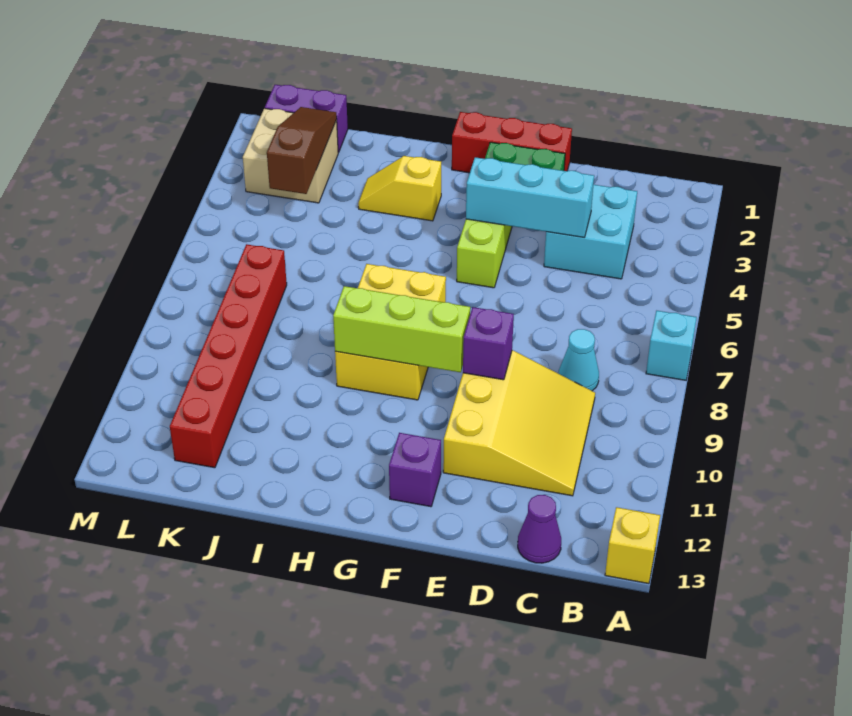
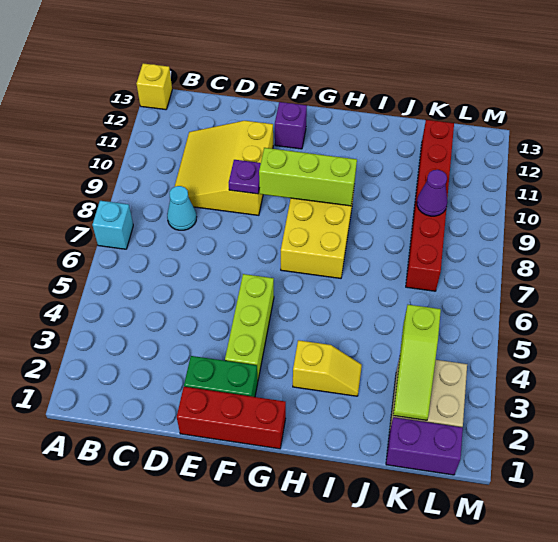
cyan 2x2 brick [544,185,637,279] -> none
purple 1x1 cone [518,495,561,563] -> purple 1x1 cone moved to [417,170,448,216]
cyan 1x3 brick [466,157,594,237] -> none
purple 1x1 brick [463,307,514,380] -> purple 1x1 plate [229,160,261,194]
brown 1x3 slope [267,107,337,194] -> lime 1x3 slope [393,305,441,420]

